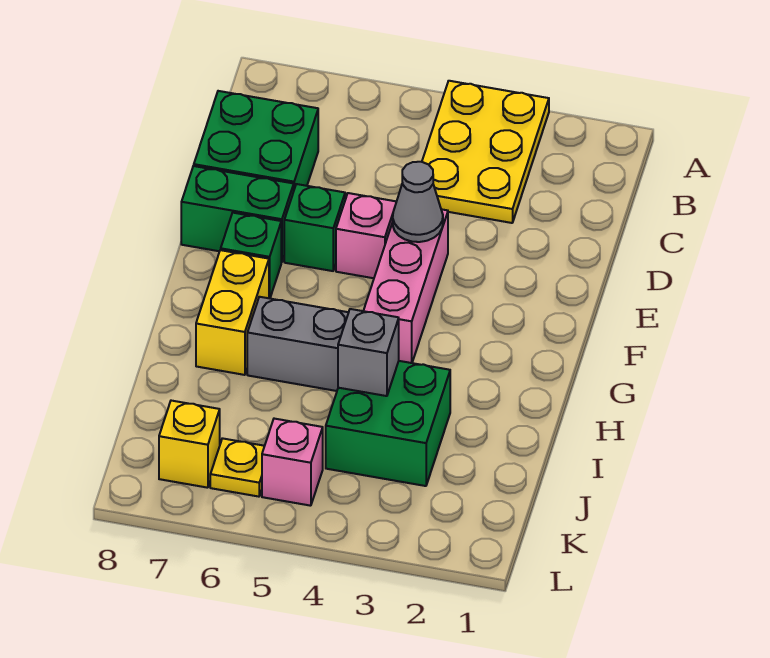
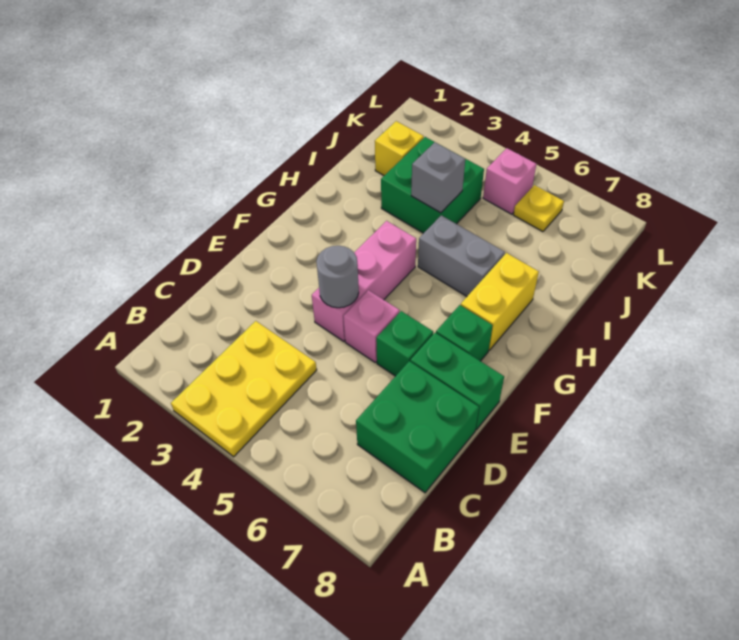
grey 1x1 cone [393,162,443,242] -> grey 1x1 round brick [316,246,359,308]
yellow 1x1 brick [159,401,220,488] -> yellow 1x1 brick moved to [375,121,424,175]

